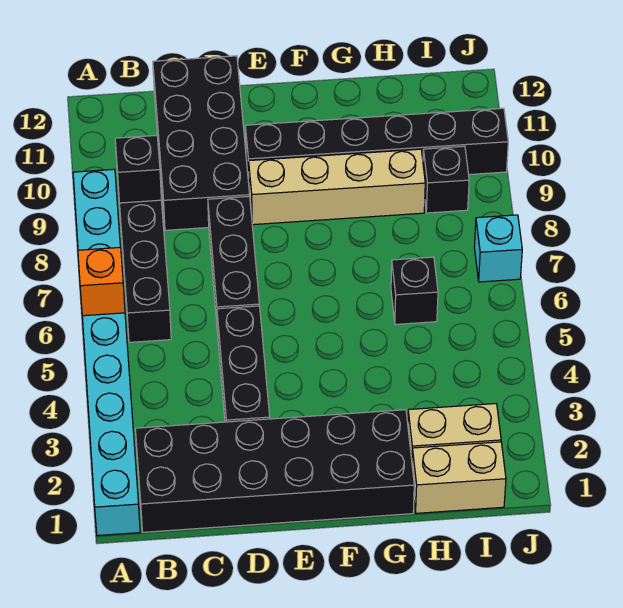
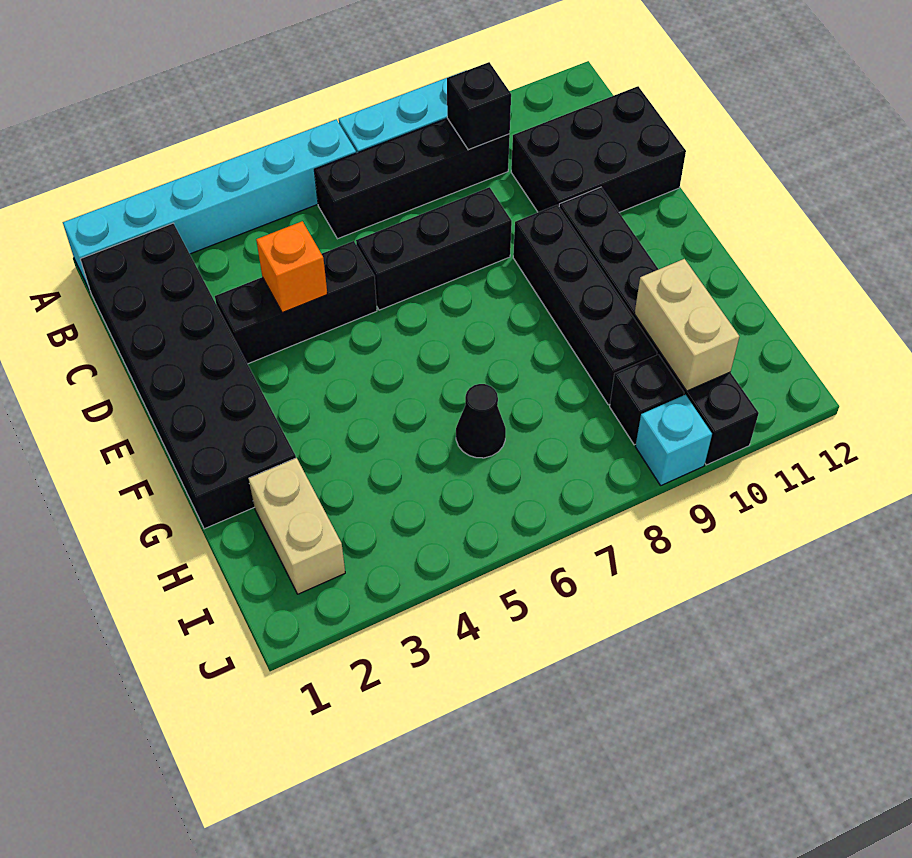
orange 1x1 brick [78,247,125,316] -> orange 1x1 brick moved to [256,221,327,313]
black 2x4 brick [153,56,250,230] -> black 2x3 brick [511,86,686,212]
tan 1x4 brick [249,149,425,225] -> black 1x4 brick [513,205,657,405]
tan 1x2 brick [412,442,506,513] -> tan 1x2 brick moved to [634,259,739,391]
black 1x1 brick [391,257,438,324] -> black 1x1 cone [456,384,506,458]
cyan 1x1 brick [474,215,522,282] -> cyan 1x1 brick moved to [635,395,712,485]

